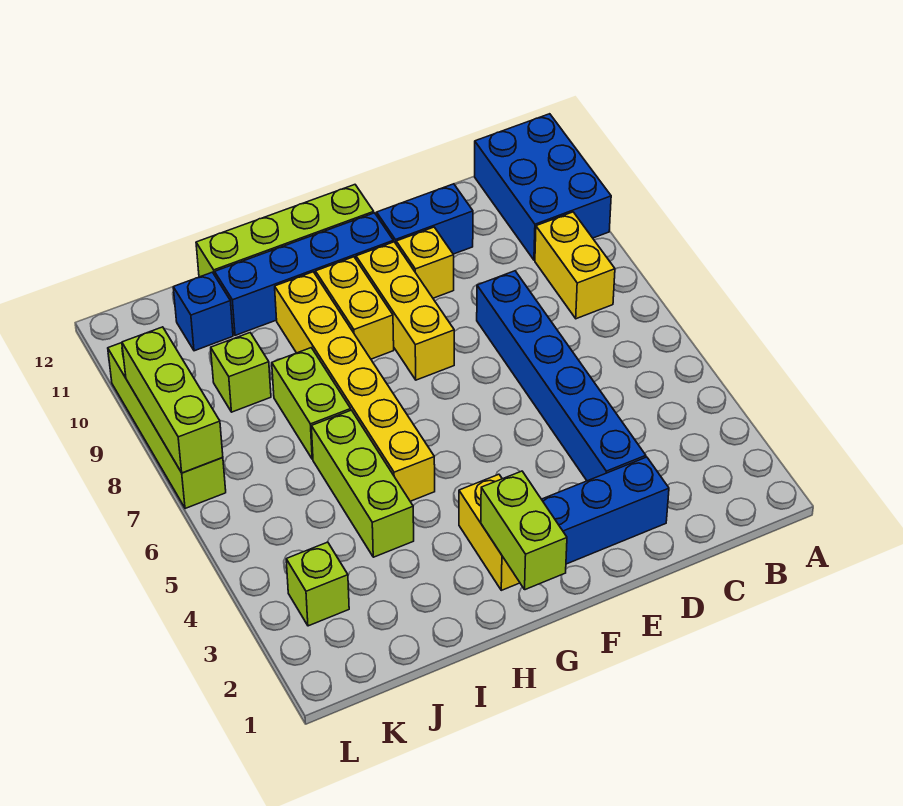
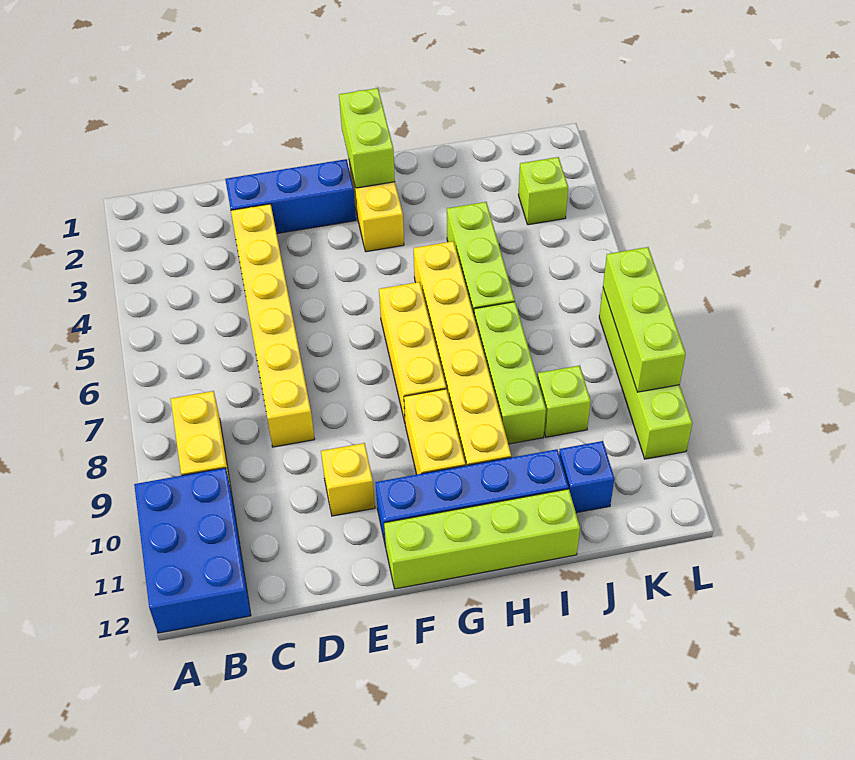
blue 1x6 brick [477,271,646,481] -> yellow 1x6 brick [231,204,315,447]
blue 1x2 brick [377,184,473,254] -> none
yellow 1x3 brick [356,242,454,380] -> yellow 1x3 brick moved to [379,282,446,422]
lime 1x2 brick [272,348,351,459] -> lime 1x3 brick [474,302,546,444]

